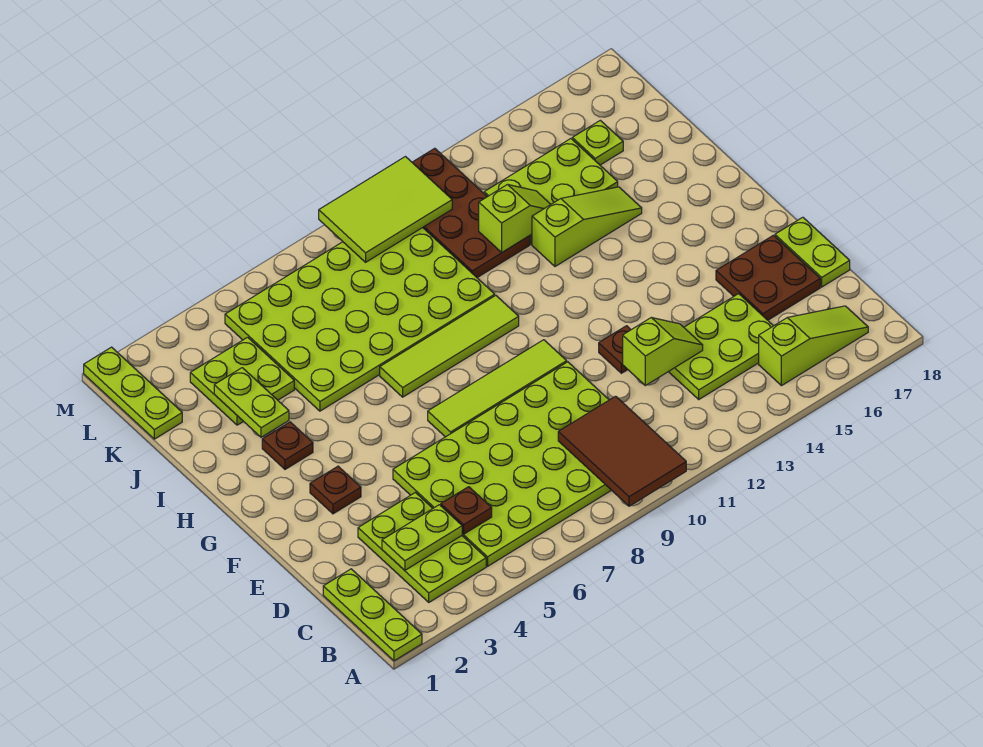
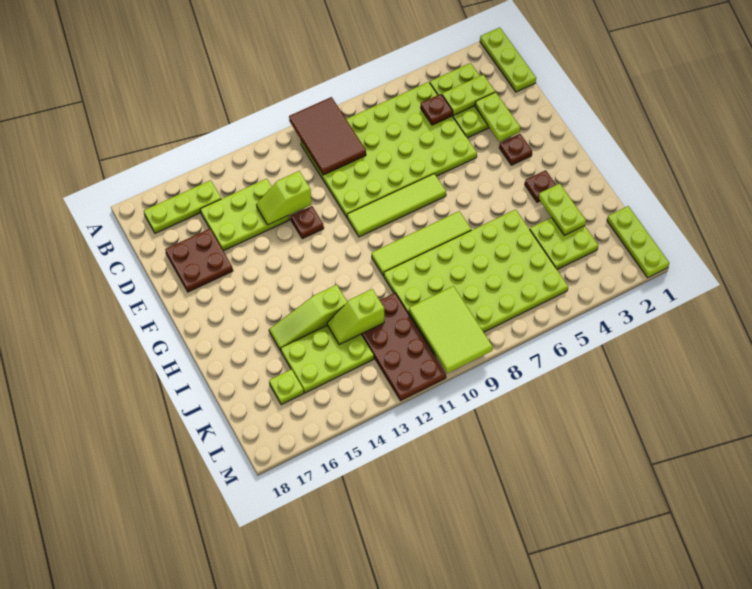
lime 1x3 slope [759,306,868,386] -> lime 1x3 plate [144,180,221,233]
lime 1x2 plate [775,217,850,287] -> lime 1x2 plate moved to [475,92,520,142]
lime 2x3 tile [319,157,452,262] -> lime 2x3 tile turned to [409,286,493,373]

